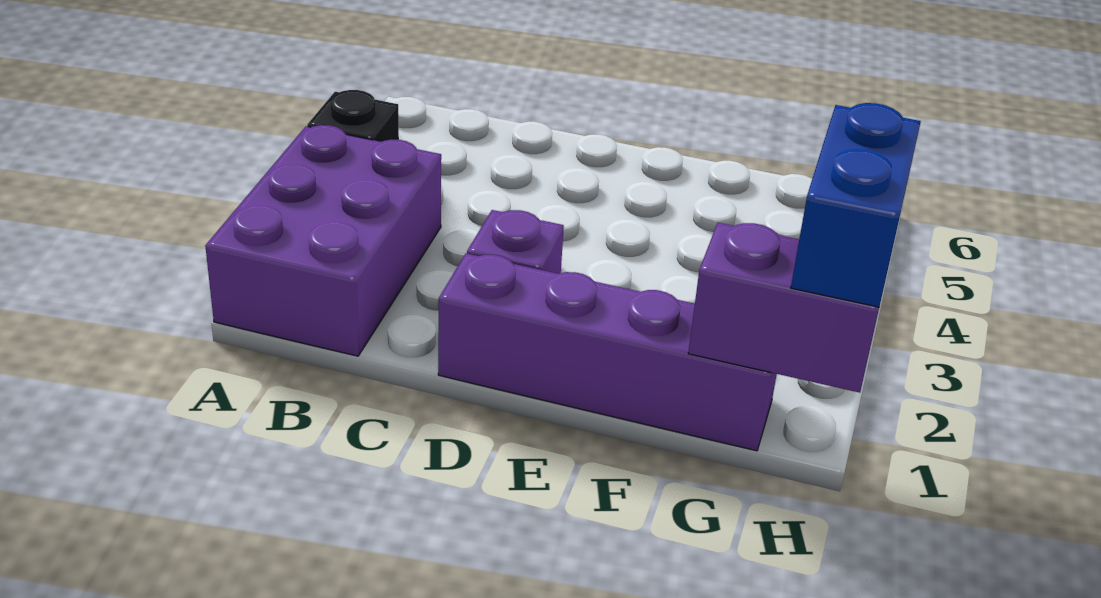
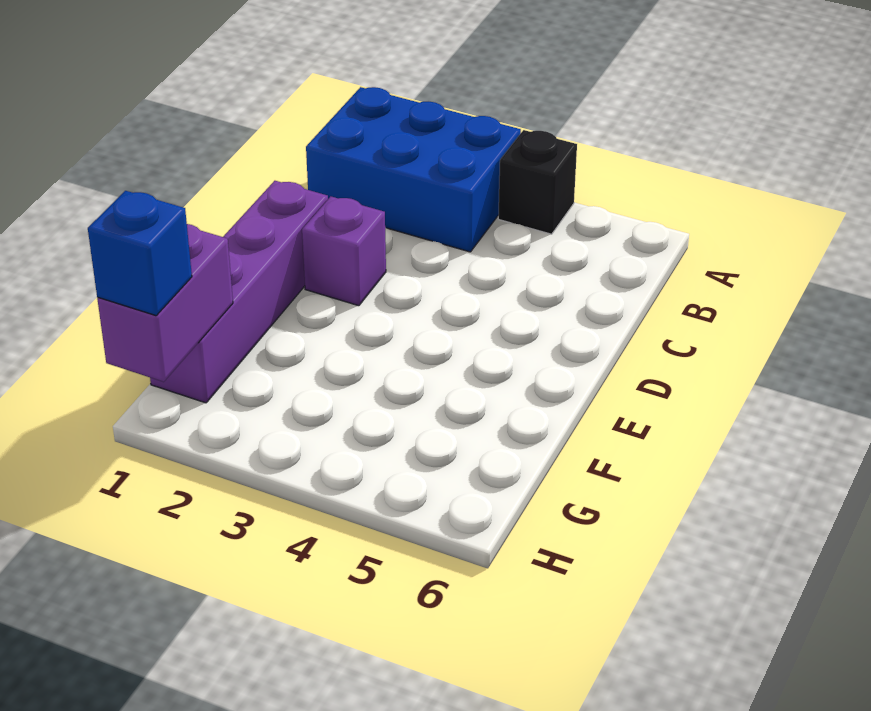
purple 2x3 brick [205,125,441,356] -> blue 2x3 brick [306,87,521,252]
blue 1x2 brick [791,103,921,307] -> blue 1x1 brick [88,191,192,316]

